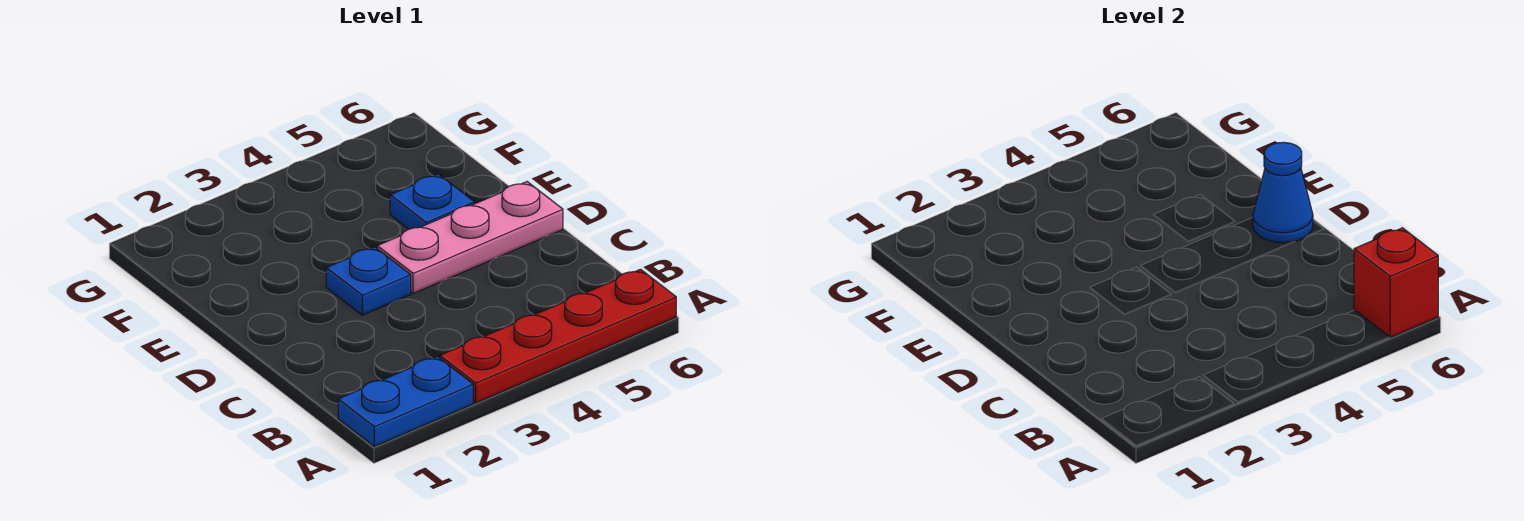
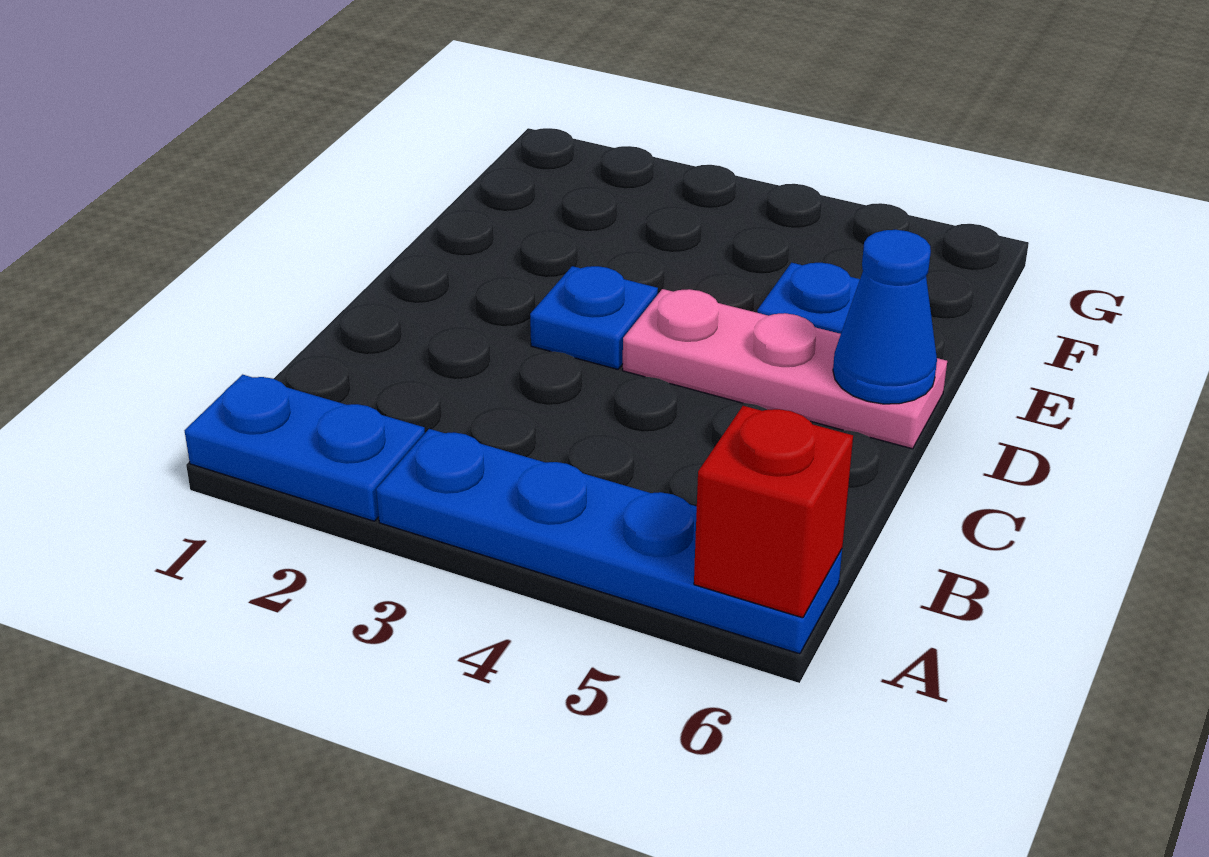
red 1x4 plate [440,269,676,403] -> blue 1x4 plate [376,429,842,654]

